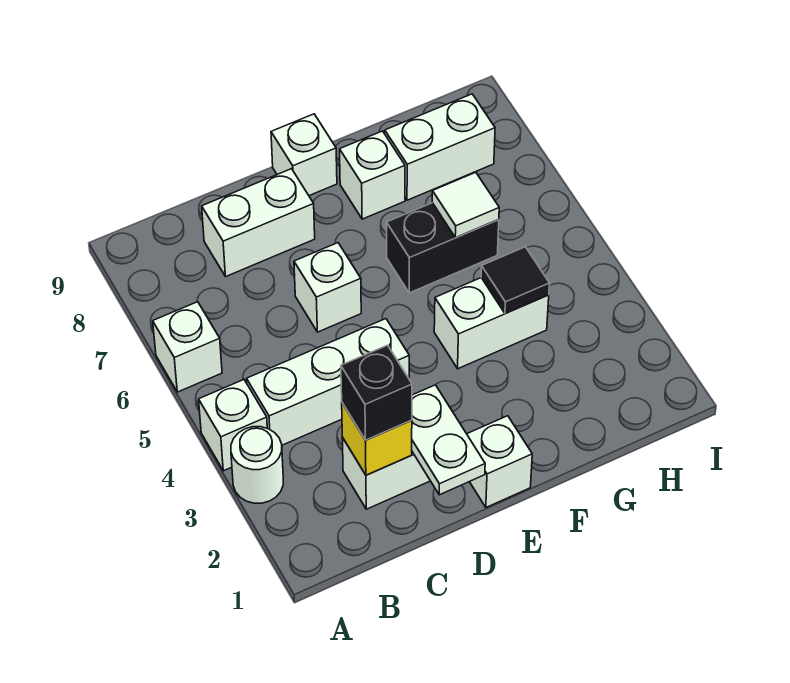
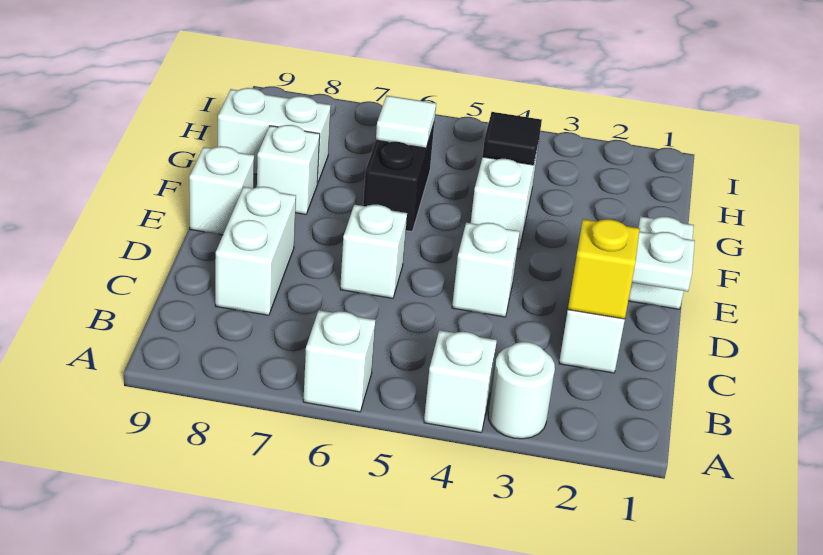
white 1x3 brick [247,319,409,445] -> white 1x1 brick [452,223,520,317]
black 1x1 brick [341,345,412,440] -> none
white 1x2 brick [385,94,495,200] -> white 1x2 brick turned to [218,88,331,184]

